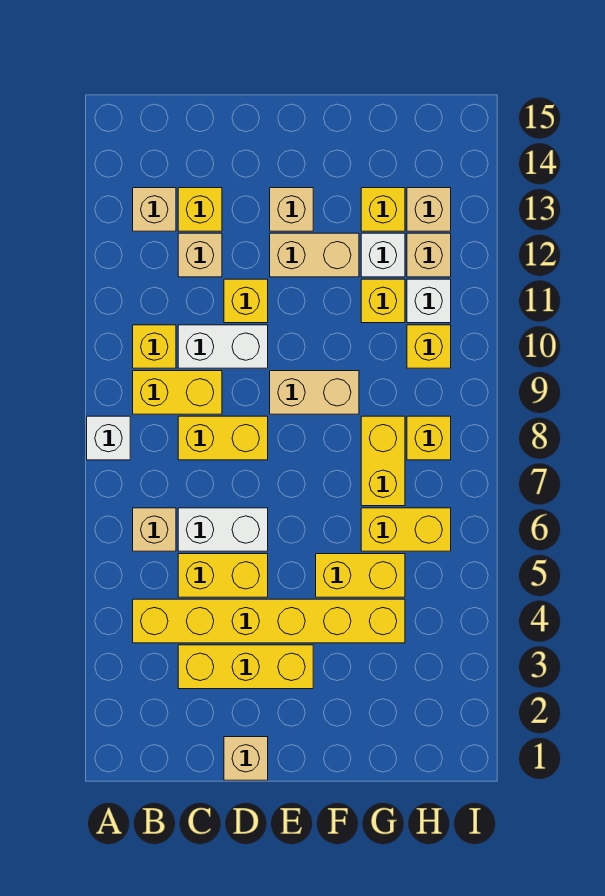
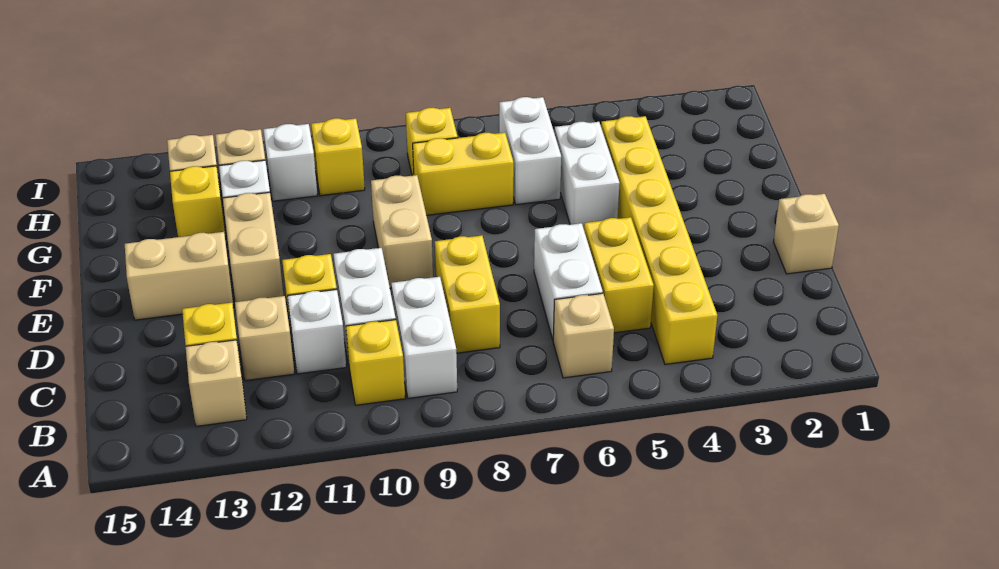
white 1x1 brick [87,416,130,460] -> white 1x1 brick moved to [287,289,346,374]
yellow 1x2 brick [133,371,222,414] -> white 1x2 brick [391,277,457,398]
yellow 1x3 brick [178,645,313,689] -> none
tan 1x1 brick [270,188,313,231] -> tan 1x2 brick [125,232,234,320]
yellow 1x2 brick [316,554,405,597] -> white 1x2 brick [555,122,620,229]
yellow 1x2 brick [361,508,451,551] -> white 1x2 brick [499,97,561,205]
yellow 1x1 brick [361,279,405,323] -> none

